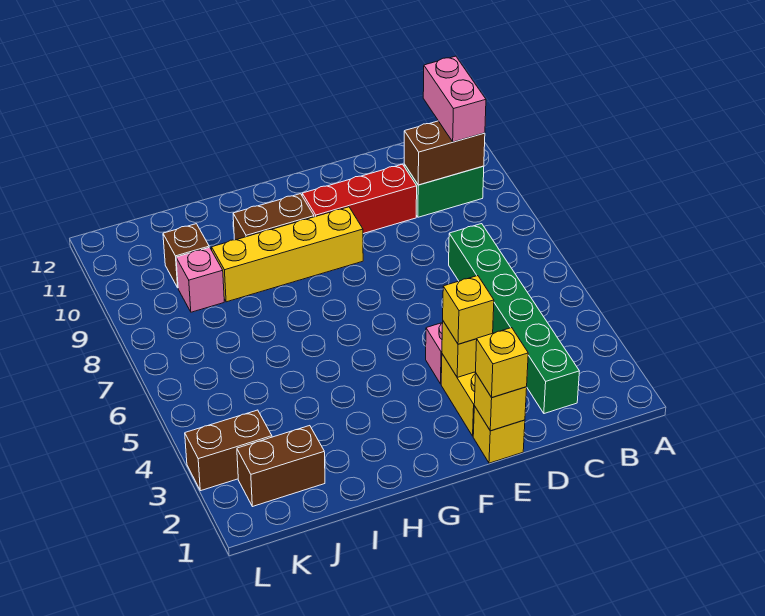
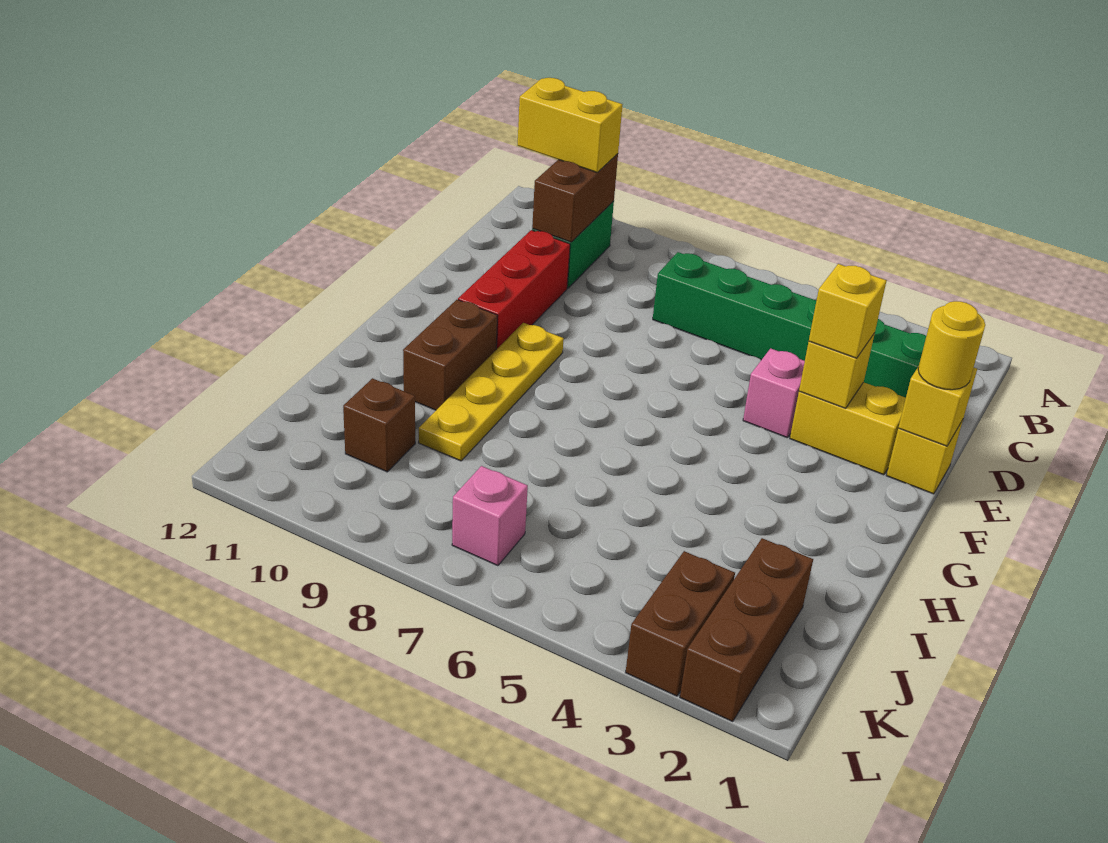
pink 1x2 brick [423,56,486,142] -> yellow 1x2 brick [518,78,623,173]
yellow 1x1 brick [476,328,528,397] -> yellow 1x1 round brick [918,301,985,390]
yellow 1x4 brick [212,207,363,302] -> yellow 1x4 plate [419,323,564,461]
brown 1x2 brick [237,426,325,507] -> brown 1x3 brick [680,538,813,722]
pink 1x1 brick [176,247,224,312] -> pink 1x1 brick moved to [452,466,528,566]

